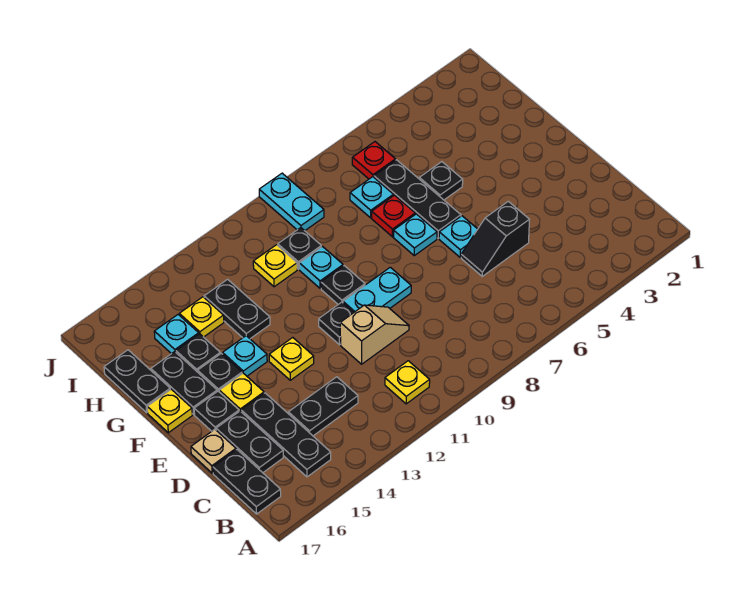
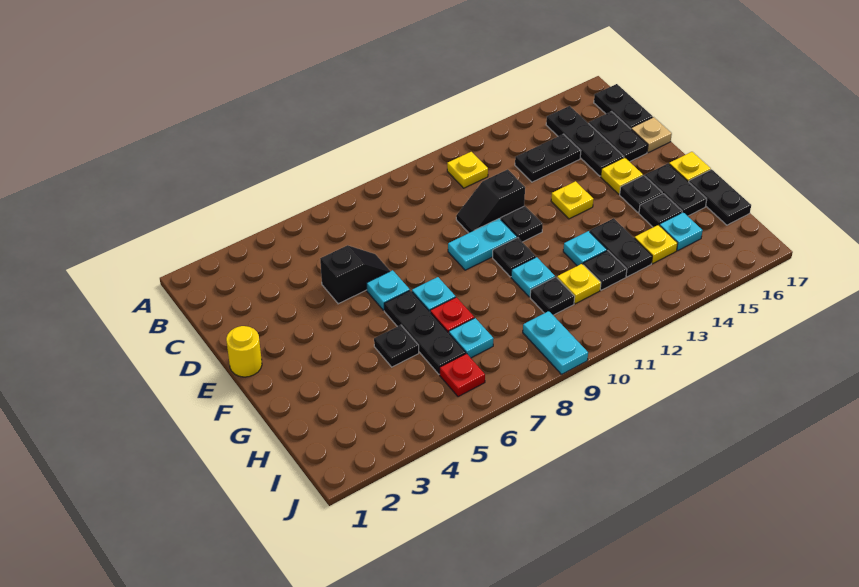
tan 1x2 slope [340,305,409,364] -> black 1x2 slope [456,169,525,233]
none -> yellow 1x1 round brick [226,326,262,377]
black 1x1 plate [194,391,239,431] -> black 1x1 plate moved to [583,251,627,290]
cyan 1x1 plate [223,336,267,376] -> cyan 1x1 plate moved to [563,231,607,266]

